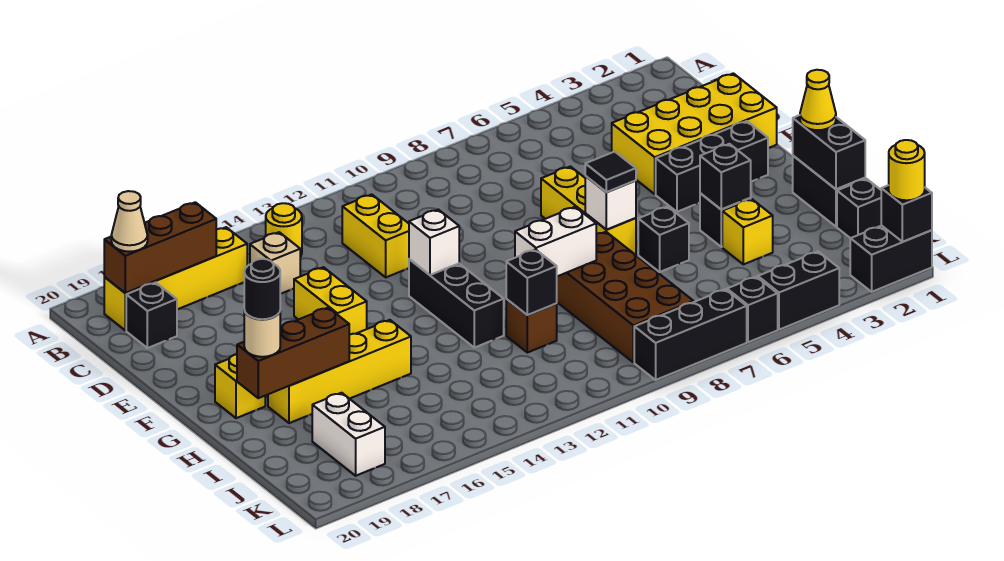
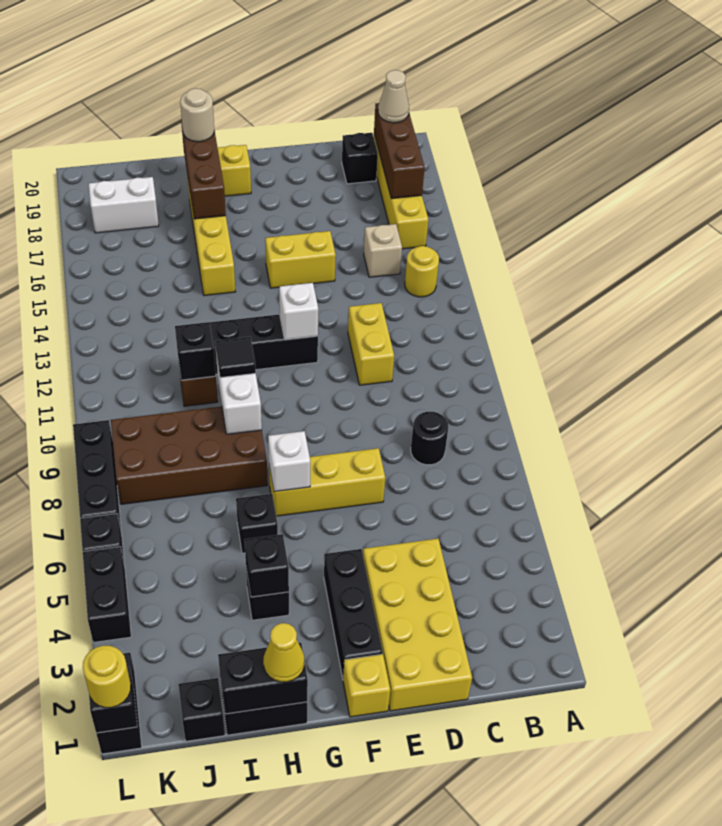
yellow 1x2 brick [342,194,409,277] -> yellow 1x2 brick turned to [348,303,394,385]
black 1x1 tile [585,152,636,192] -> black 1x1 tile moved to [215,337,256,378]
black 1x1 round brick [244,259,280,319] -> black 1x1 round brick moved to [411,412,448,465]
yellow 1x1 brick [722,199,773,264] -> yellow 1x1 brick moved to [343,654,390,717]

